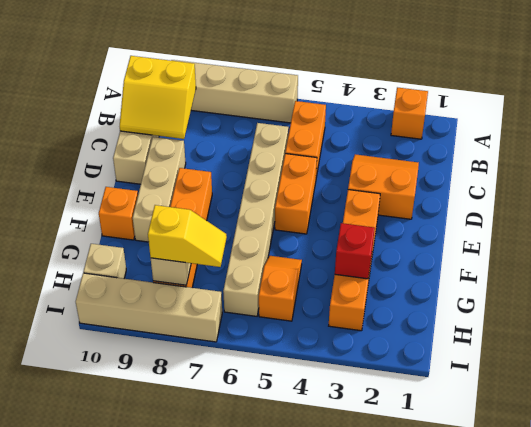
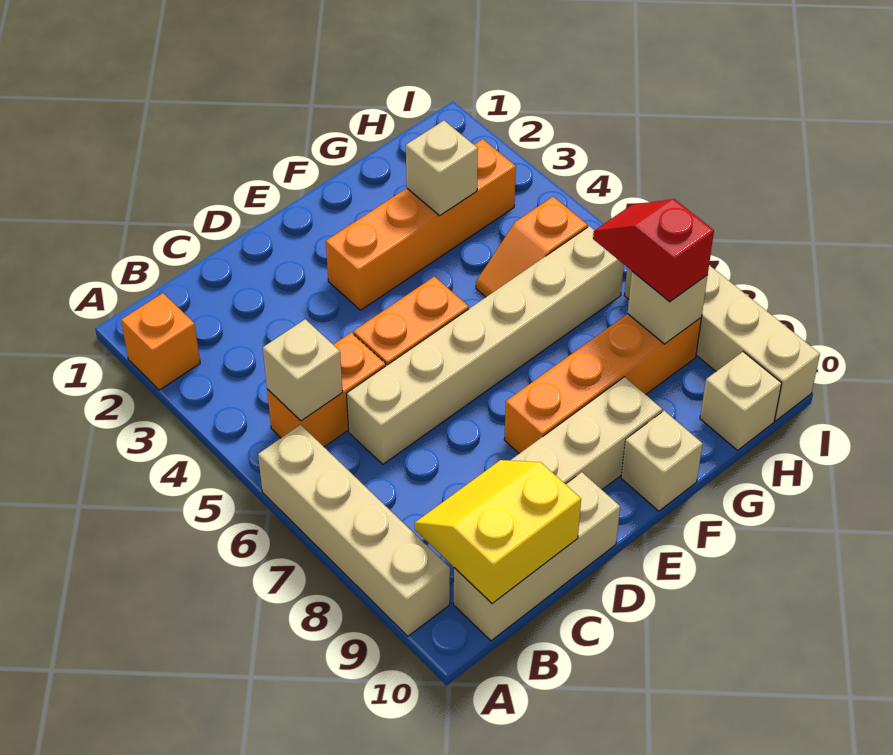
none -> tan 1x1 brick [263,319,343,421]
yellow 2x2 slope [120,56,196,139] -> yellow 2x2 slope turned to [415,460,581,603]
orange 2x2 slope [348,154,419,219] -> none
orange 1x1 brick [99,187,138,240] -> tan 1x1 brick [621,411,703,511]
red 1x1 brick [335,223,375,279] -> tan 1x1 brick [406,121,478,216]
yellow 1x2 slope [148,205,227,267] -> red 1x2 slope [593,199,714,302]

